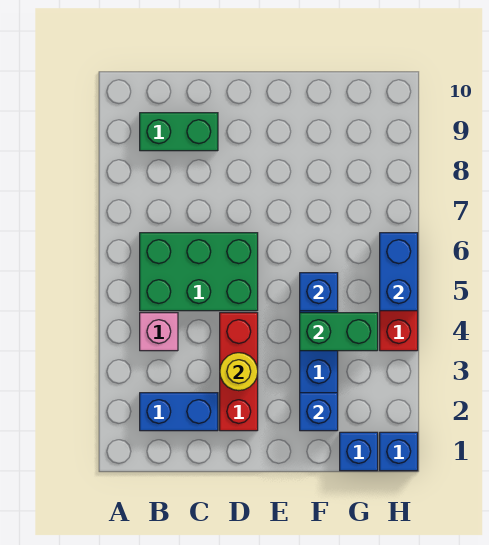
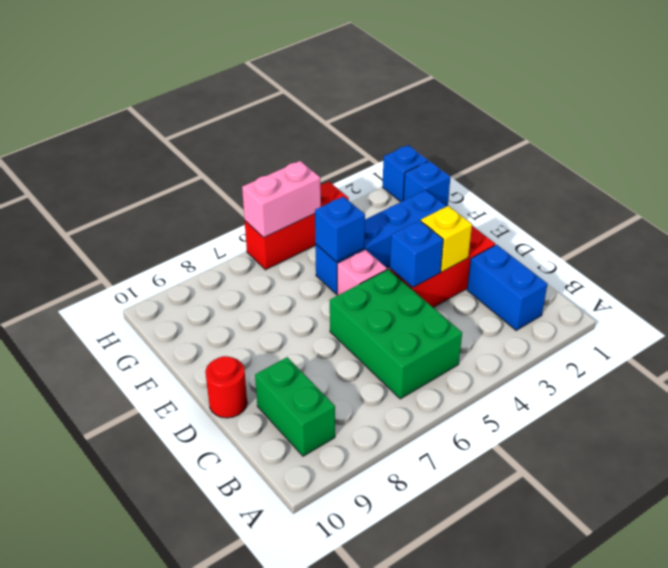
pink 1x1 brick [140,313,178,351] -> pink 1x1 brick moved to [337,249,387,295]
yellow 1x1 round brick [220,353,258,391] -> yellow 1x1 brick [421,206,472,272]
none -> red 1x1 round brick [205,356,247,418]
blue 1x1 brick [300,393,338,431] -> blue 1x1 brick moved to [390,220,443,288]
green 1x2 brick [300,313,378,351] -> none
blue 1x2 brick [380,233,418,311] -> pink 1x2 brick [242,161,321,238]

